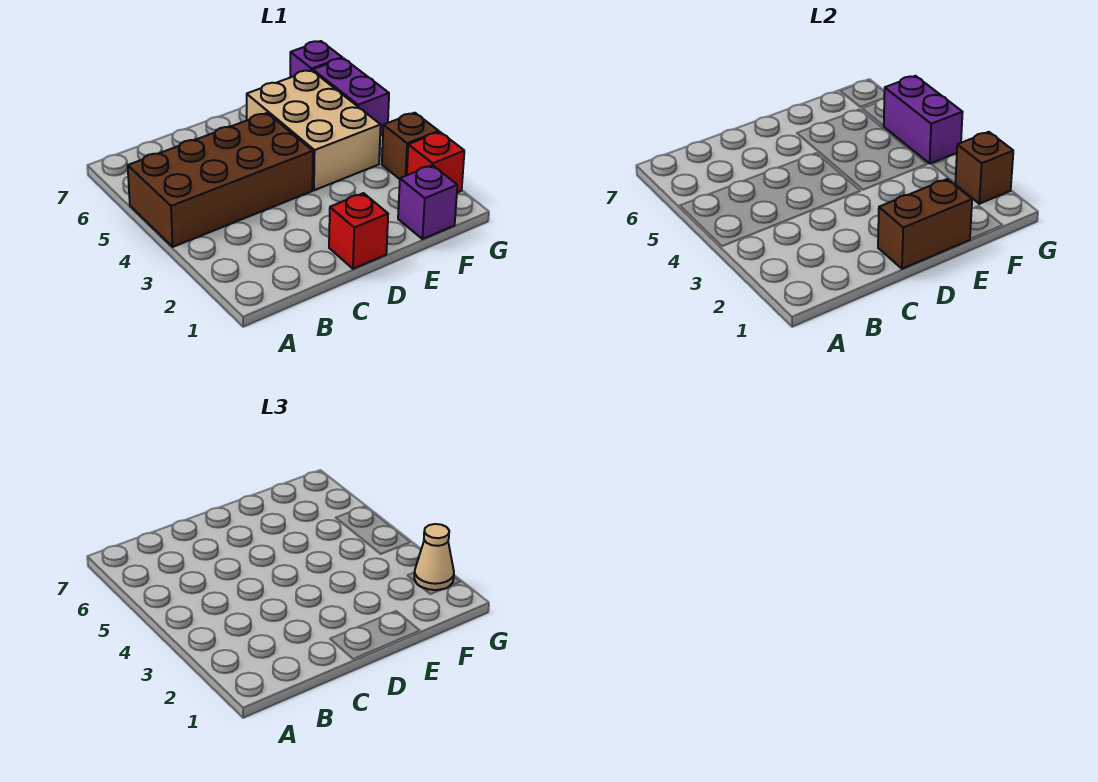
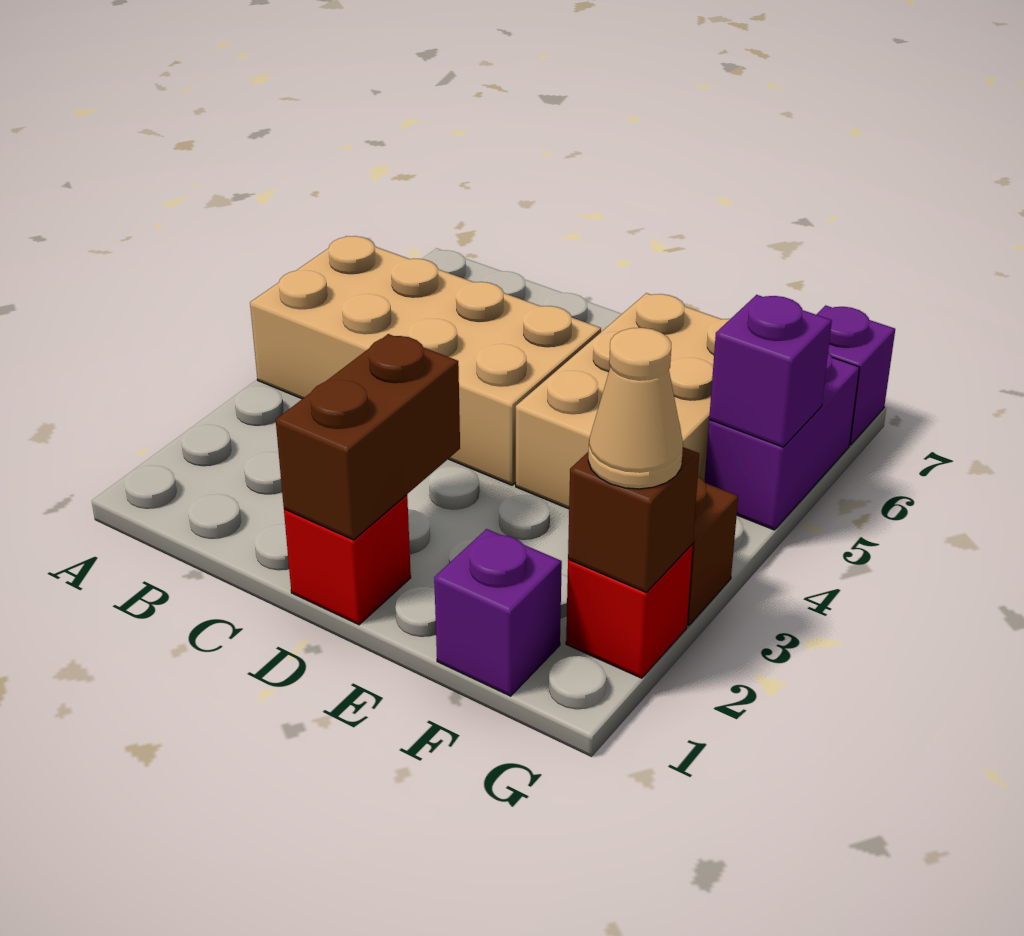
brown 2x4 brick [128,113,313,247] -> tan 2x4 brick [250,236,601,485]
brown 1x2 brick [878,179,972,269] -> brown 1x2 brick turned to [276,334,460,540]
purple 1x2 brick [884,76,963,163] -> purple 1x1 brick [709,295,832,447]

